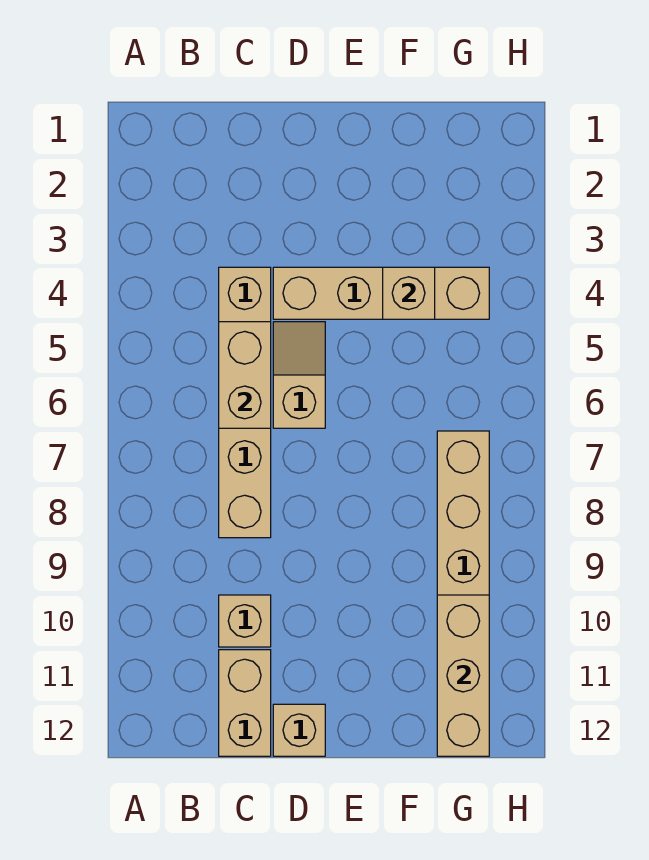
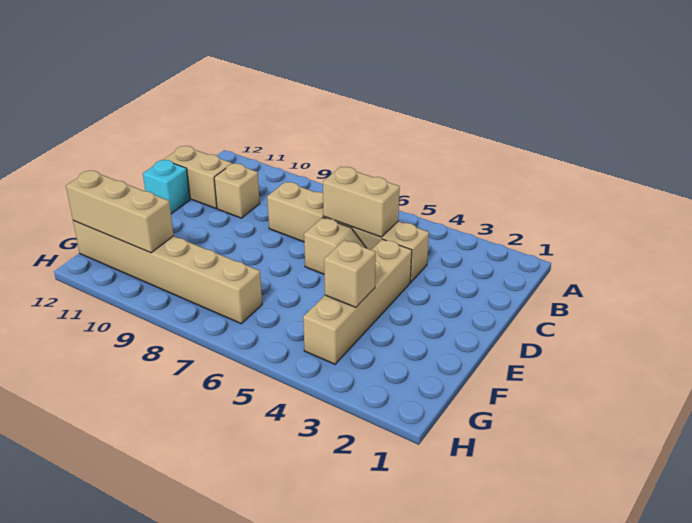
tan 1x1 brick [273,704,325,756] -> cyan 1x1 brick [143,160,190,214]

